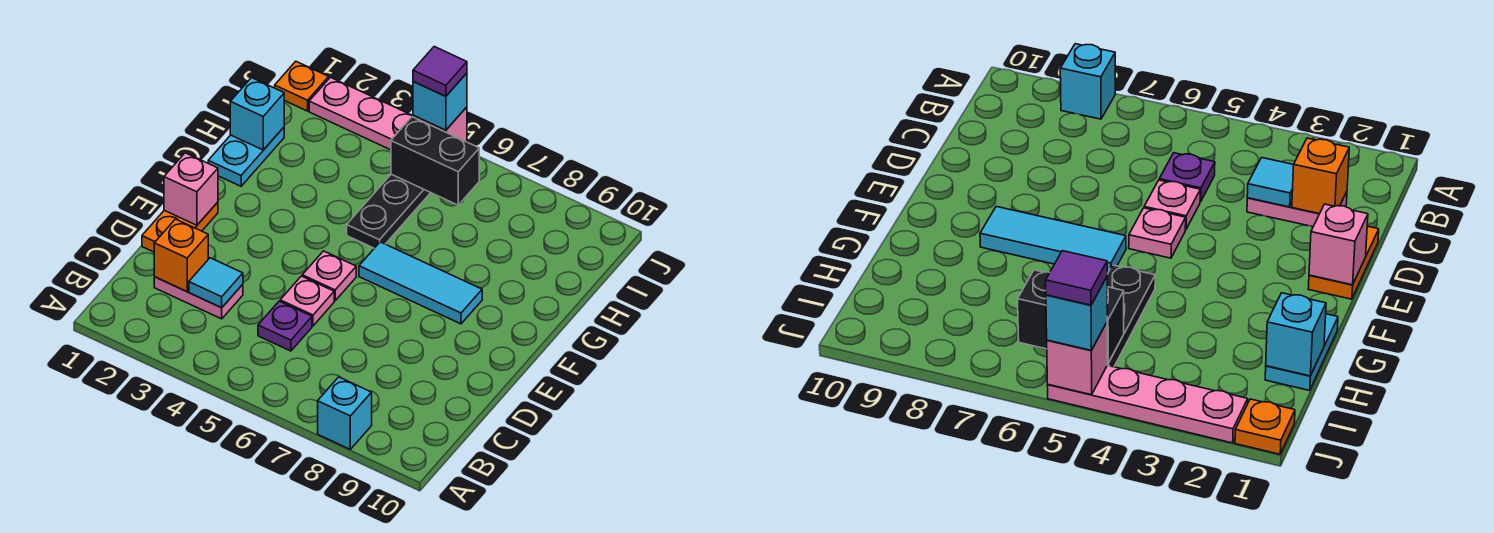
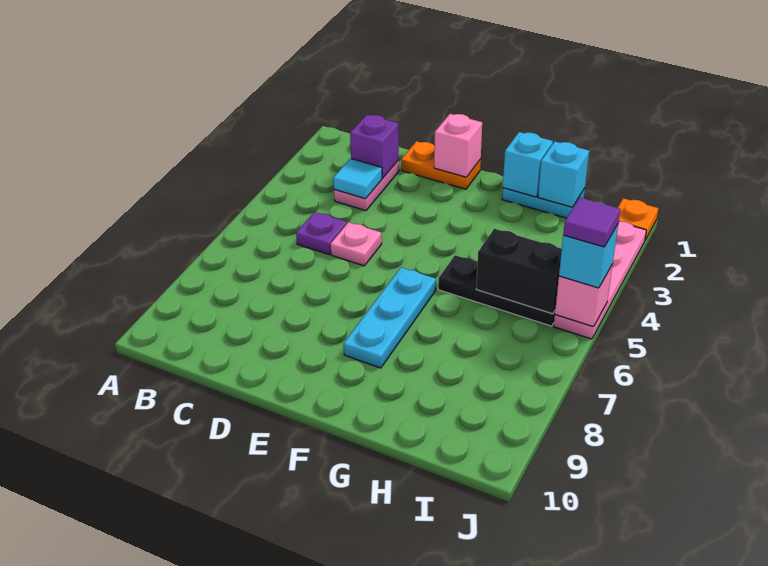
cyan 1x1 brick [318,377,372,449] -> cyan 1x1 brick moved to [503,132,553,197]
orange 1x1 brick [154,219,208,292] -> purple 1x1 brick [350,115,399,178]
pink 1x1 plate [302,251,356,301] -> none
cyan 1x3 tile [359,242,482,324] -> cyan 1x3 plate [344,268,436,368]
black 1x2 brick [391,117,479,205] -> black 1x2 brick turned to [476,229,562,314]

